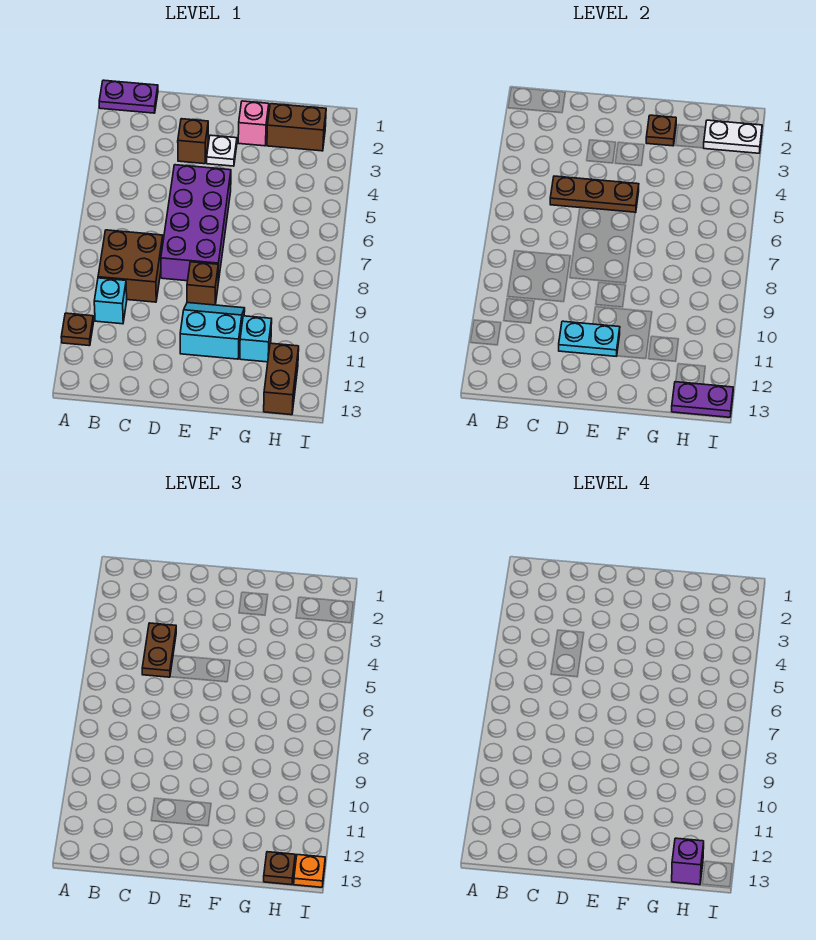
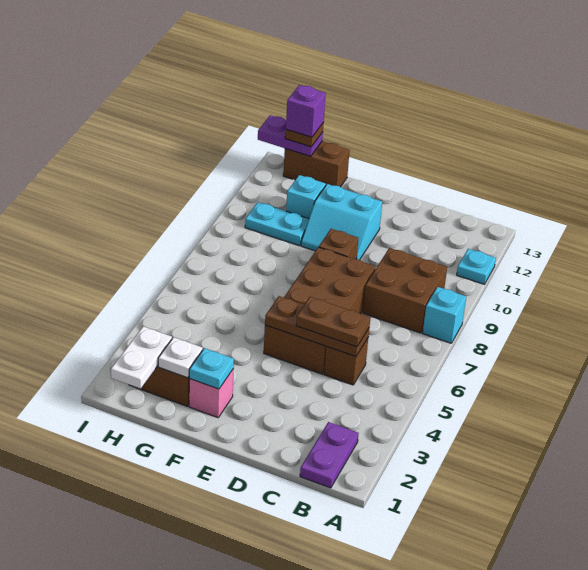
purple 1x2 plate [99,80,158,113] -> purple 1x2 plate turned to [300,422,359,488]
brown 1x1 plate [61,313,94,346] -> cyan 1x1 plate [457,249,496,284]
cyan 1x1 brick [94,278,127,324] -> cyan 1x1 brick moved to [423,287,466,343]
brown 1x2 plate [142,623,176,677] -> brown 1x2 plate turned to [296,297,370,347]
brown 1x1 brick [178,119,208,164] -> brown 1x1 brick moved to [324,338,368,385]
purple 2x4 brick [161,165,231,282] -> brown 2x4 brick [264,247,376,374]
cyan 1x2 plate [559,321,620,356] -> cyan 1x2 plate moved to [245,202,309,246]
white 1x1 plate [207,135,237,166] -> white 1x1 plate moved to [158,337,203,378]
brown 1x1 plate [646,115,676,146] -> cyan 1x1 plate [189,348,234,389]
white 1x2 plate [704,120,762,153] -> white 1x2 plate turned to [111,326,172,389]
brown 1x2 brick [264,343,299,415] -> brown 1x2 brick turned to [283,141,350,187]
orange 1x1 plate [294,855,325,887] -> none

